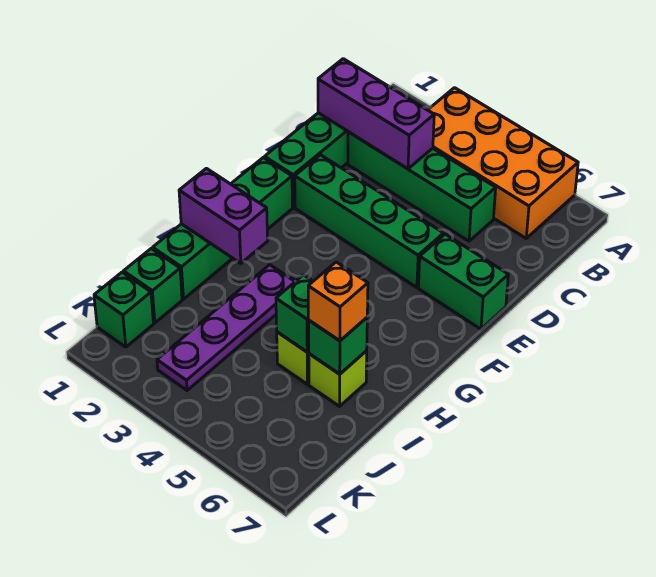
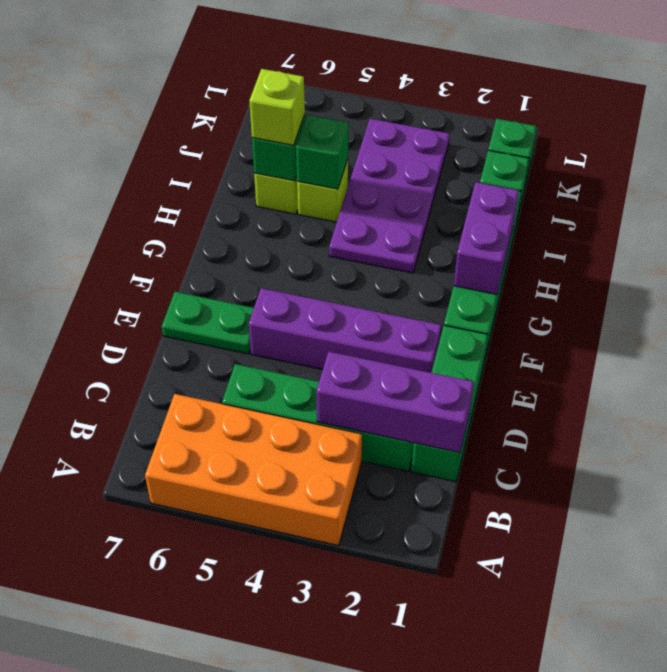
green 1x4 brick [295,155,444,287] -> purple 1x4 brick [249,288,441,373]
green 1x2 brick [418,234,508,329] -> green 1x2 plate [162,292,254,354]
purple 1x2 brick [179,168,268,263] -> purple 1x2 brick turned to [454,182,519,294]
purple 1x4 plate [157,265,295,390] -> purple 2x4 plate [329,119,450,273]
orange 1x1 brick [308,262,368,341] -> lime 1x1 brick [249,69,305,145]

